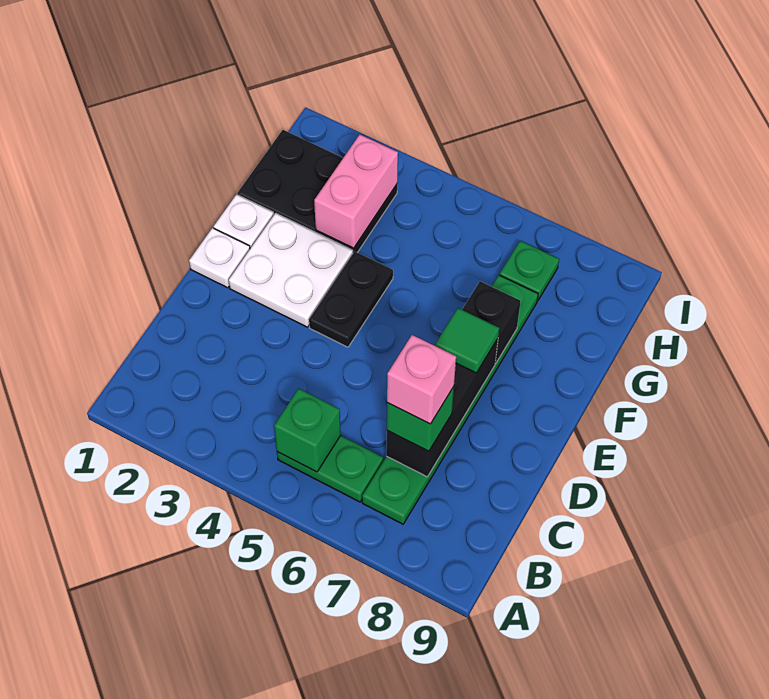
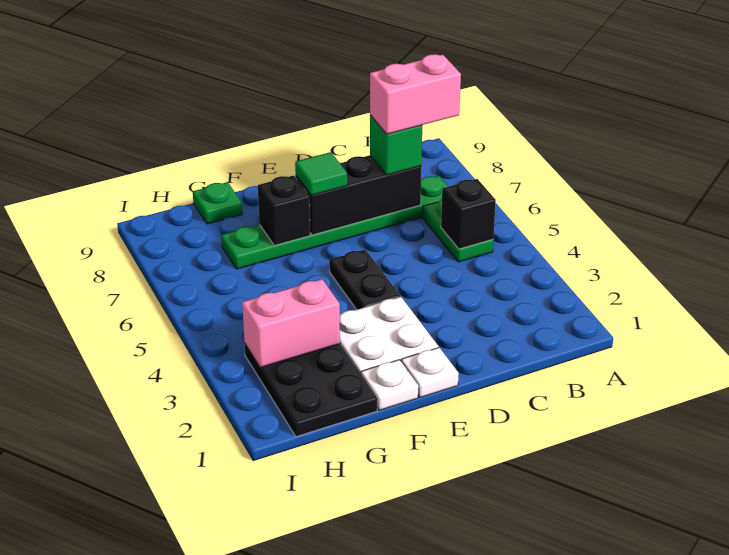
green 1x1 brick [274,389,341,472] -> black 1x1 brick [441,179,496,249]
pink 1x1 brick [387,335,456,424] -> pink 1x2 brick [370,54,461,134]
black 1x2 plate [309,251,393,347] -> black 1x2 plate turned to [329,250,400,310]
green 1x1 plate [500,241,559,301] -> green 1x1 plate moved to [193,182,242,224]

